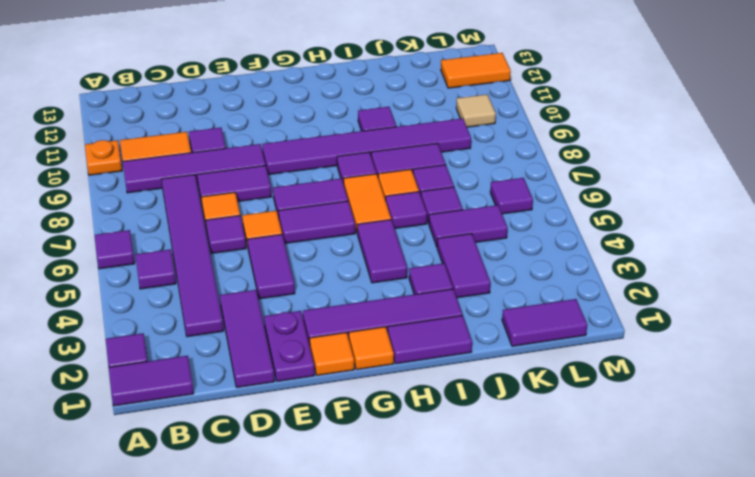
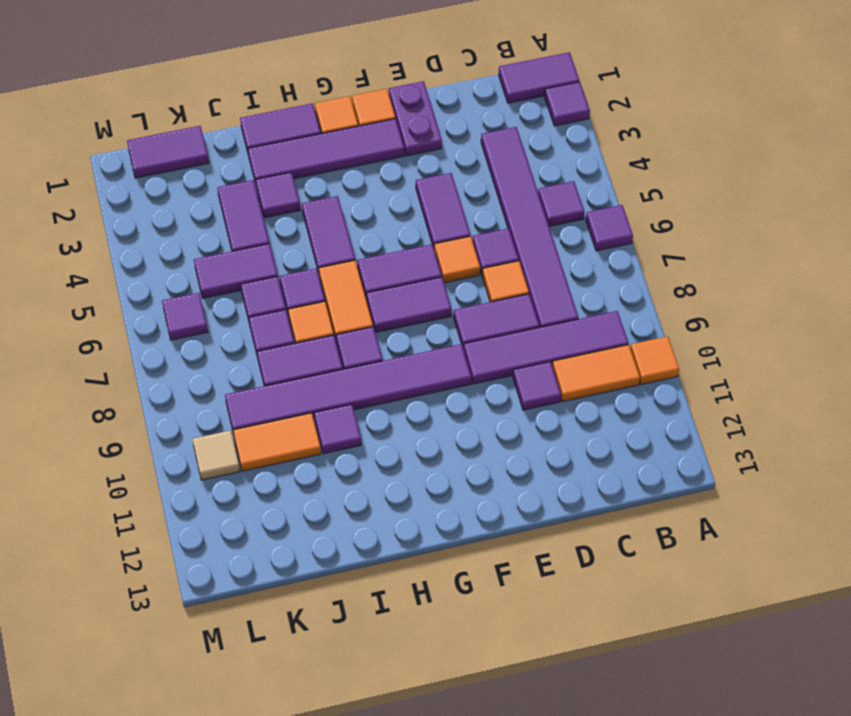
orange 1x1 plate [85,140,122,175] -> orange 1x1 tile [630,336,679,384]
purple 1x3 tile [220,290,275,388] -> none
orange 1x2 tile [441,53,511,88] -> orange 1x2 tile moved to [233,413,321,471]

